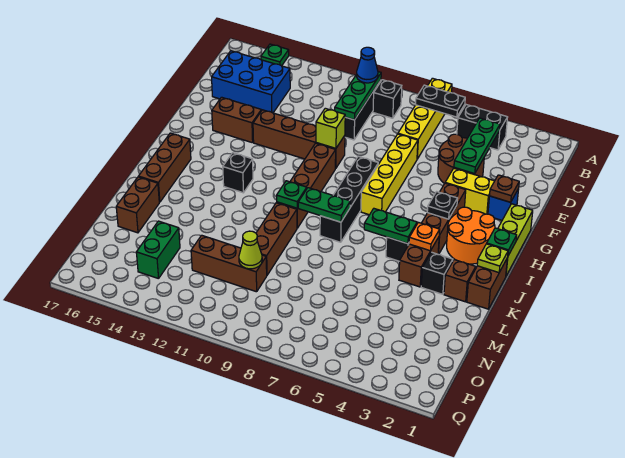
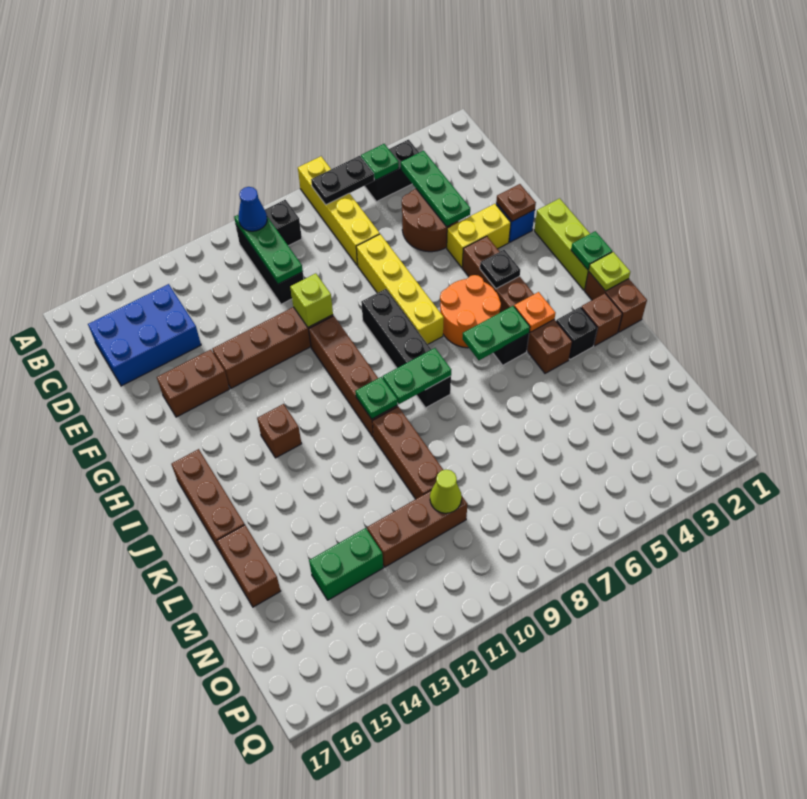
green 1x1 plate [261,44,289,66] -> green 1x1 plate moved to [361,144,399,180]
orange 2x2 round brick [447,207,495,264] -> orange 2x2 round brick moved to [440,275,501,348]
black 1x1 brick [223,153,253,193] -> brown 1x1 brick [257,404,302,458]
green 1x2 brick [136,221,180,279] -> green 1x2 brick turned to [309,528,383,600]

